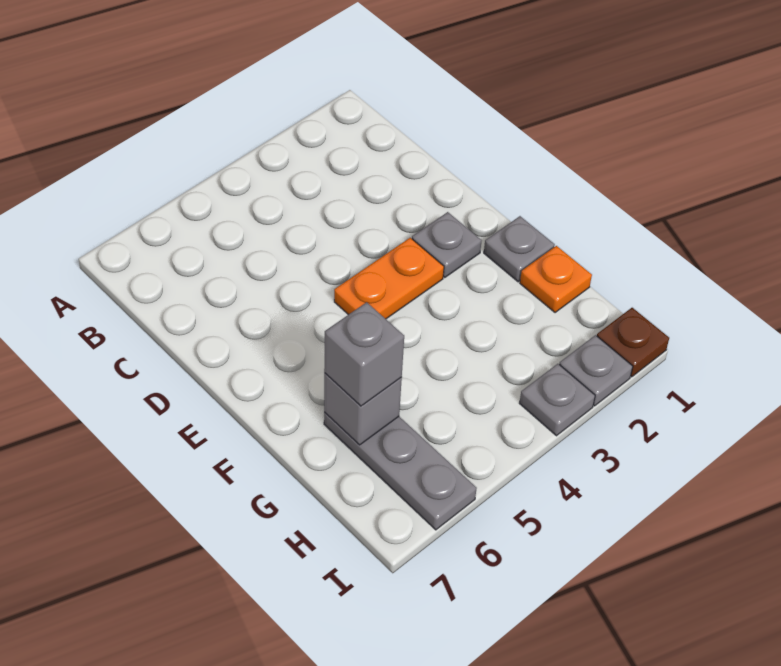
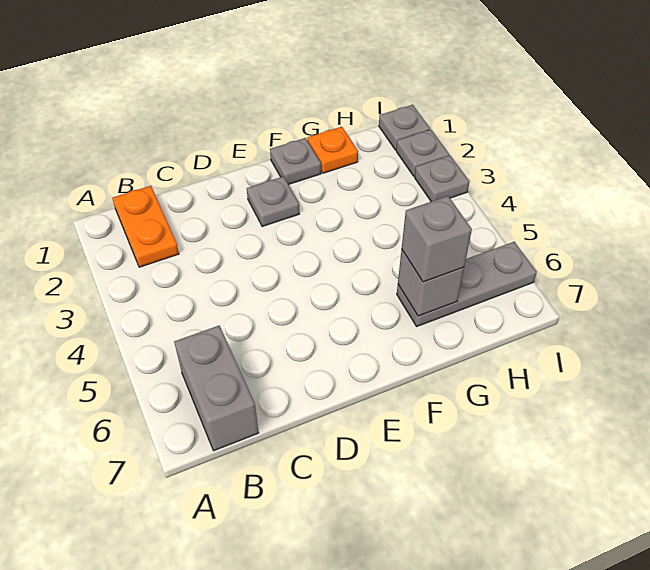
none -> grey 1x2 brick [174,326,259,451]
orange 1x2 plate [334,238,444,319] -> orange 1x2 plate moved to [112,186,179,267]
brown 1x1 plate [597,308,669,377] -> grey 1x1 plate [379,105,430,150]

